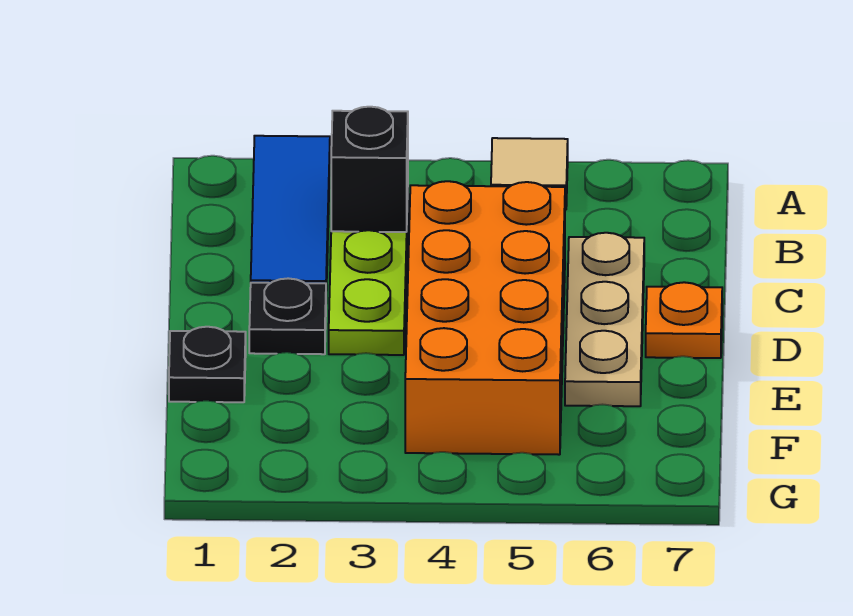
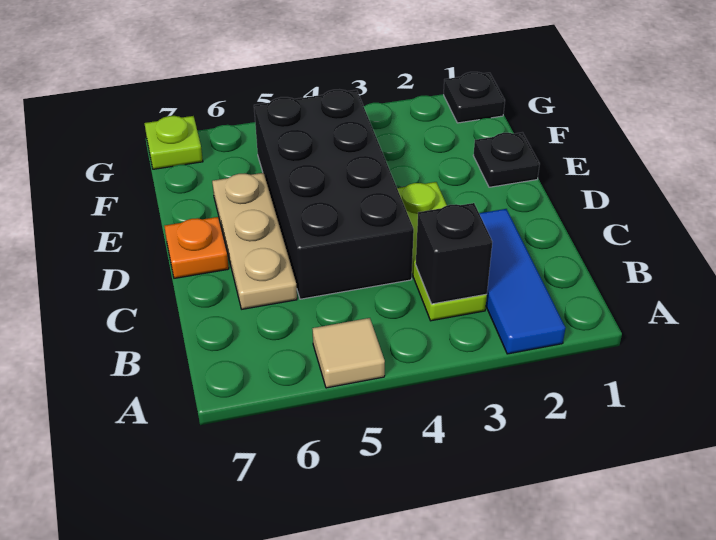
orange 2x4 brick [405,181,565,455] -> black 2x4 brick [254,90,414,299]
black 1x1 plate [249,278,326,354] -> black 1x1 plate moved to [444,72,505,123]
none -> lime 1x1 plate [144,116,203,169]

